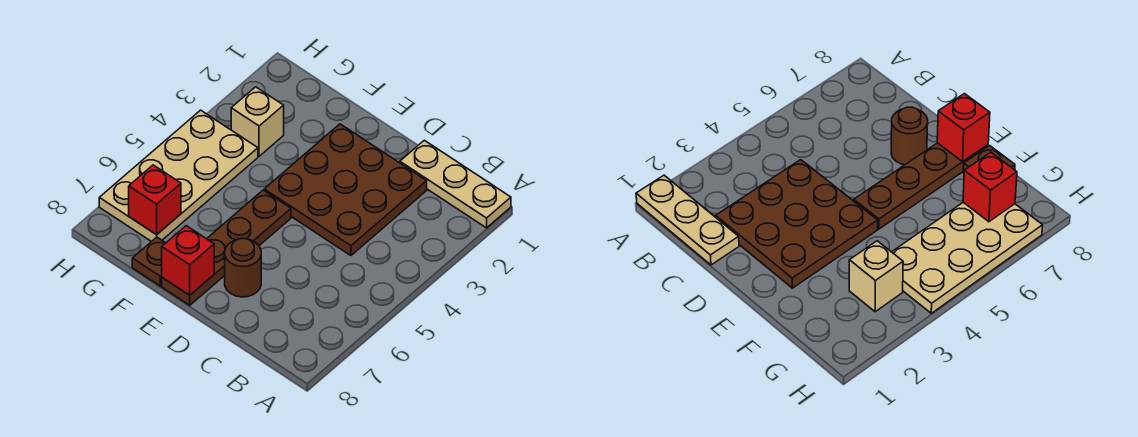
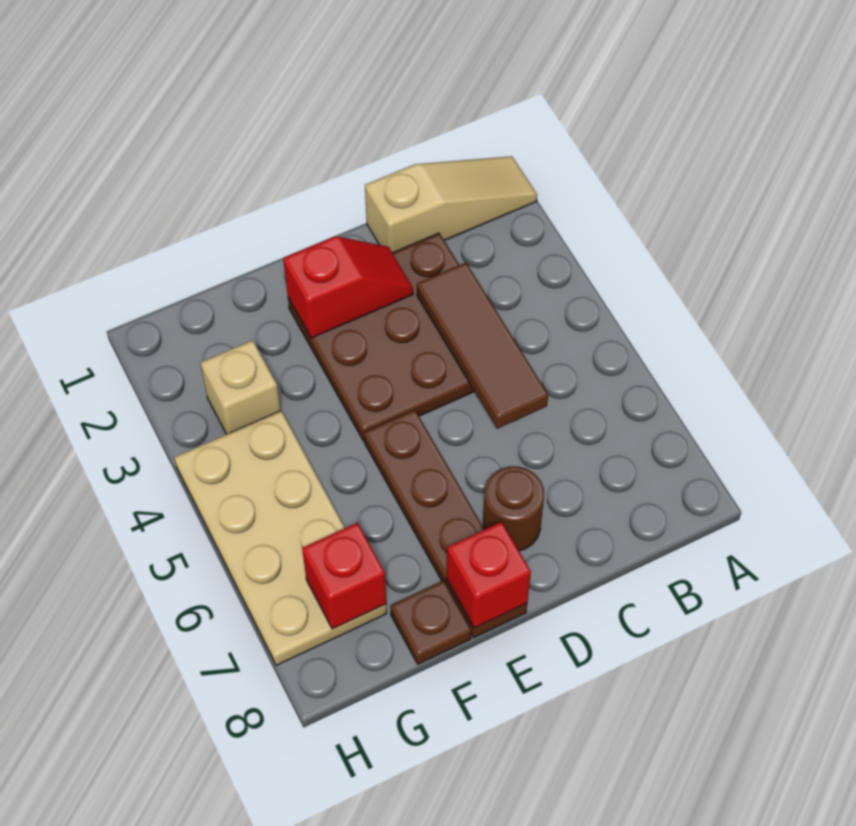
tan 1x3 plate [400,140,511,228] -> tan 1x3 slope [365,156,537,253]
none -> brown 1x3 tile [417,263,548,429]
none -> red 1x2 slope [283,236,413,338]

